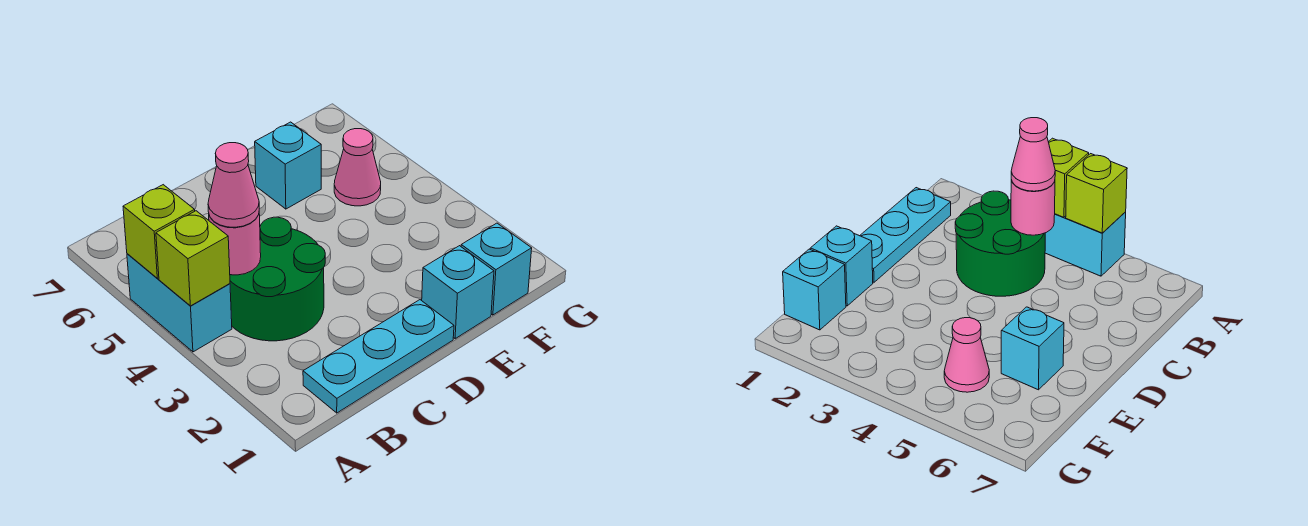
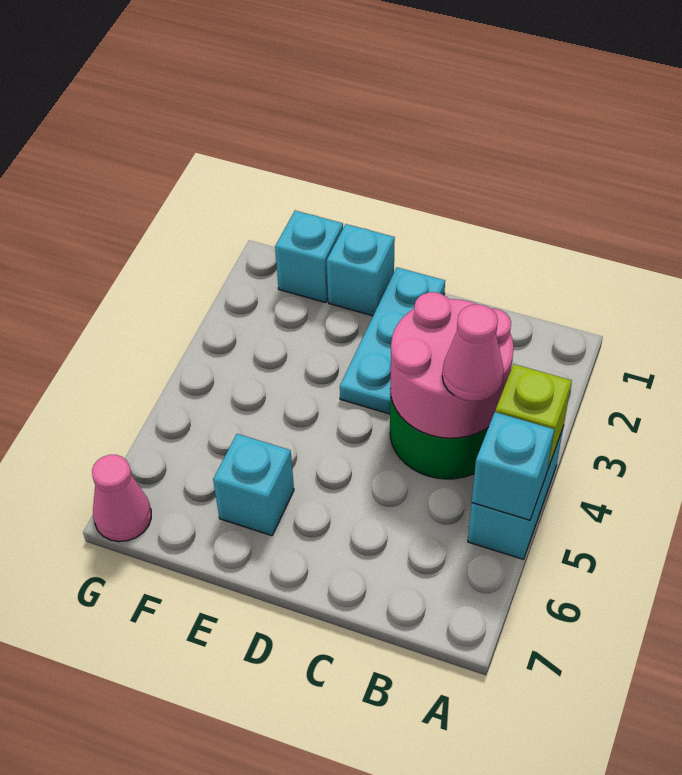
lime 1x1 brick [123,185,195,278] -> cyan 1x1 brick [472,412,554,520]
cyan 1x3 plate [303,300,454,413] -> cyan 1x3 plate turned to [340,267,445,414]
pink 1x1 round brick [209,215,261,275] -> pink 2x2 round brick [390,292,514,438]
pink 1x1 cone [334,129,381,206] -> pink 1x1 cone moved to [92,455,151,542]

